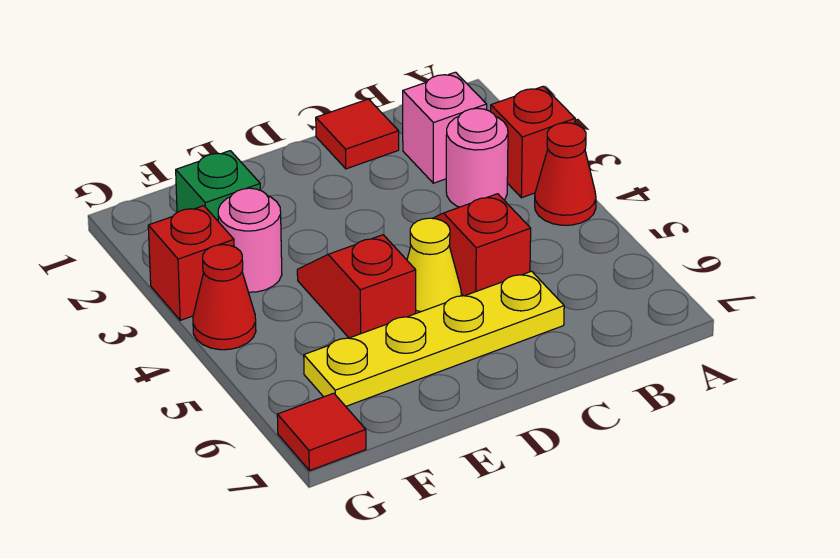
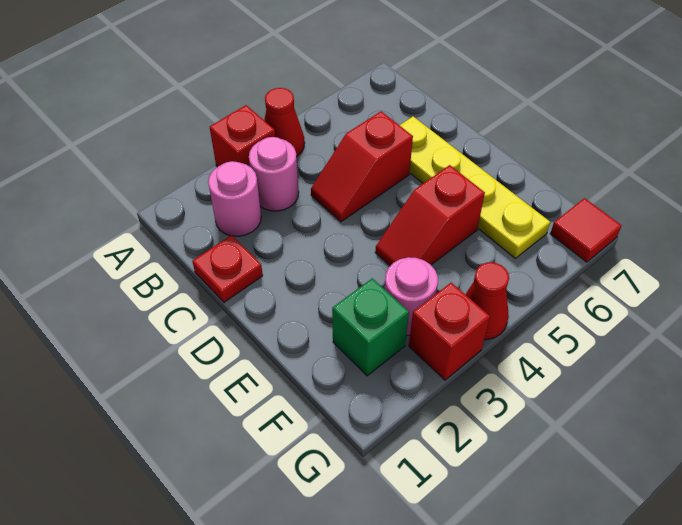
pink 1x1 brick [403,72,487,183] -> pink 1x1 round brick [208,161,261,236]
red 1x1 tile [316,99,399,169] -> red 1x1 plate [192,235,263,302]
yellow 1x1 cone [407,218,461,313] -> none

